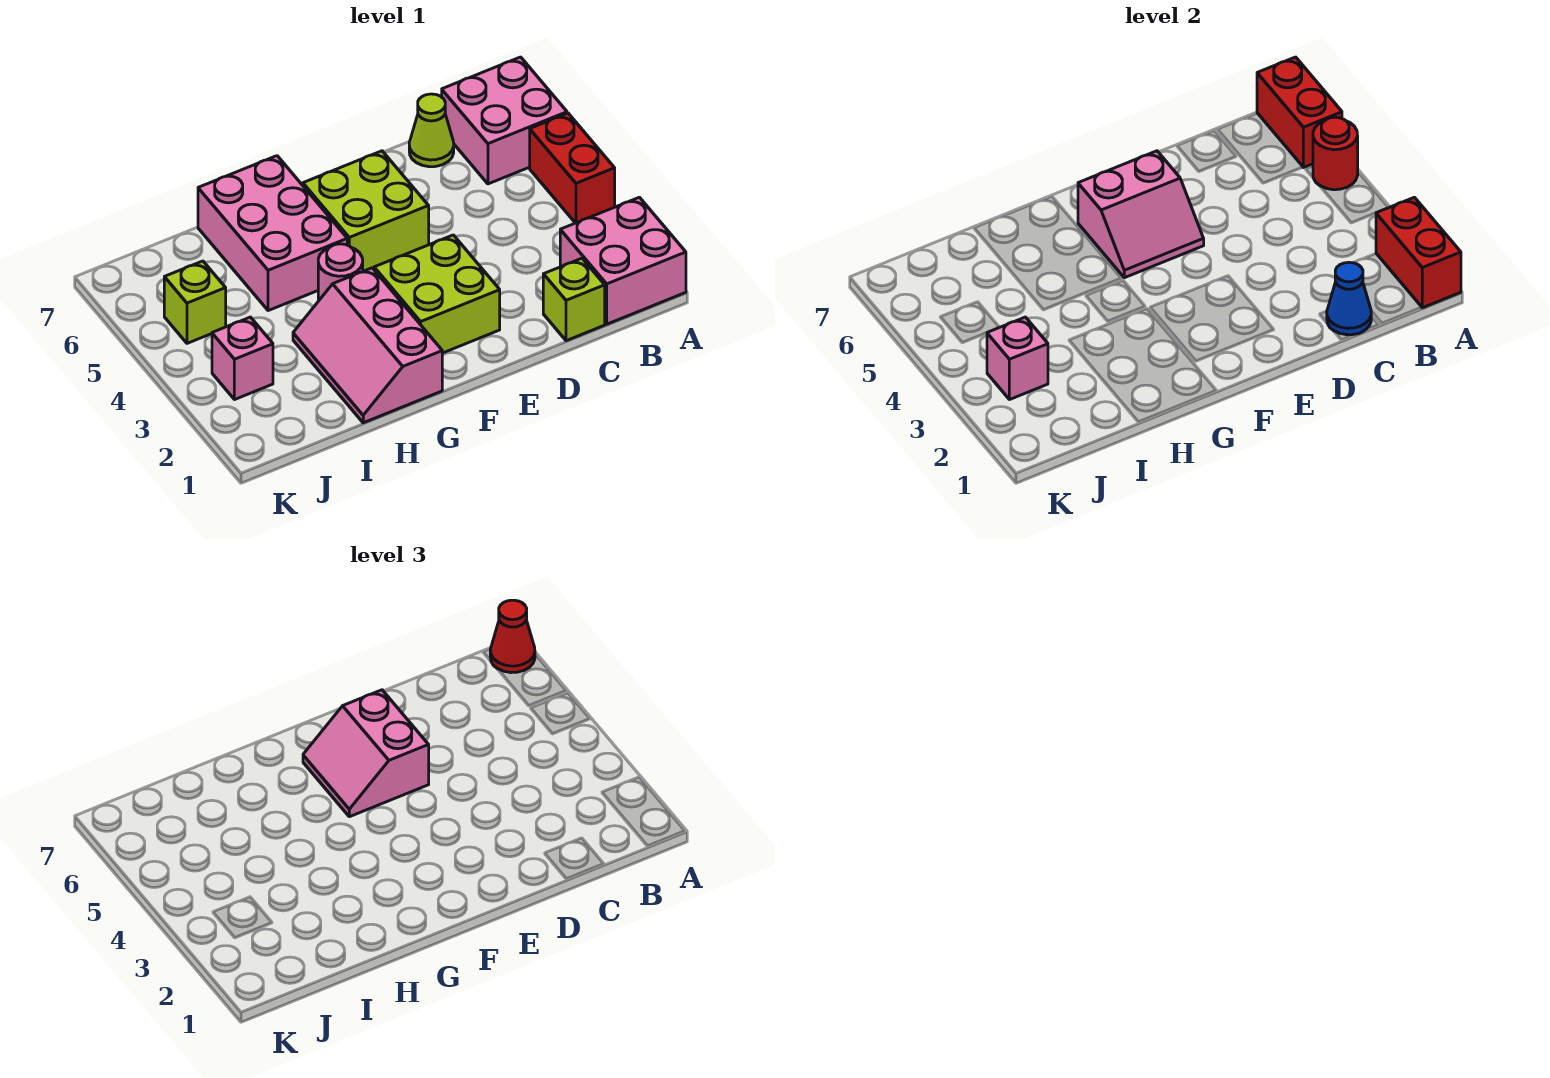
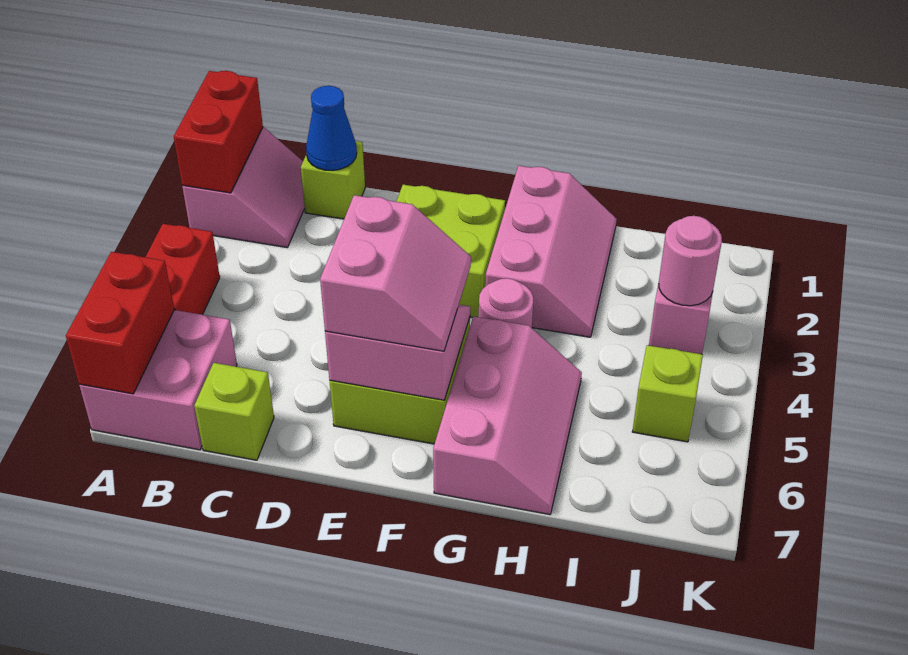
pink 2x2 brick [560,197,686,324] -> pink 2x2 slope [182,127,305,248]
red 1x1 round brick [1313,117,1358,190] -> none
red 1x1 cone [490,600,535,673] -> none
lime 1x1 cone [409,94,454,167] -> lime 1x1 brick [194,363,274,460]
pink 2x3 brick [198,156,347,311] -> pink 2x3 slope [433,316,582,515]
pink 1x1 brick [987,317,1048,400] -> pink 1x1 round brick [659,216,722,306]

